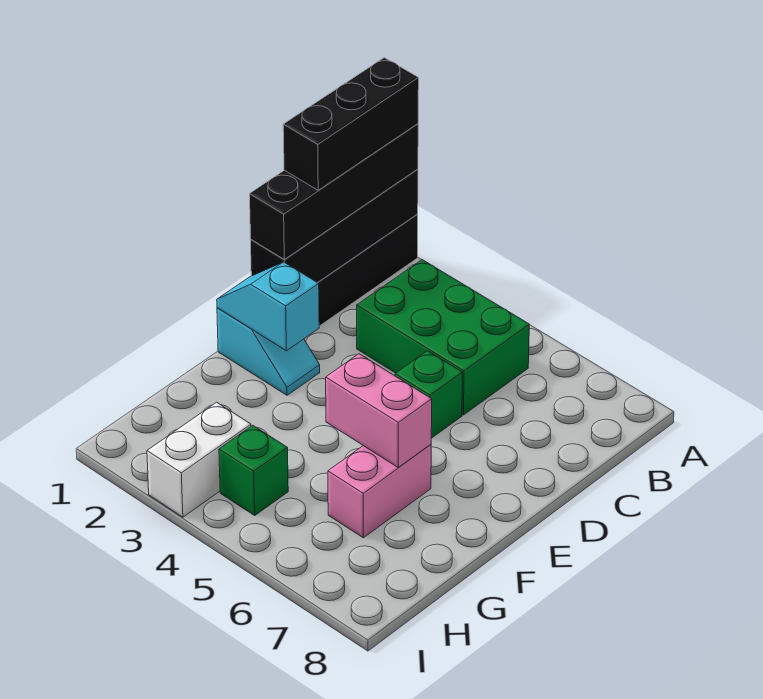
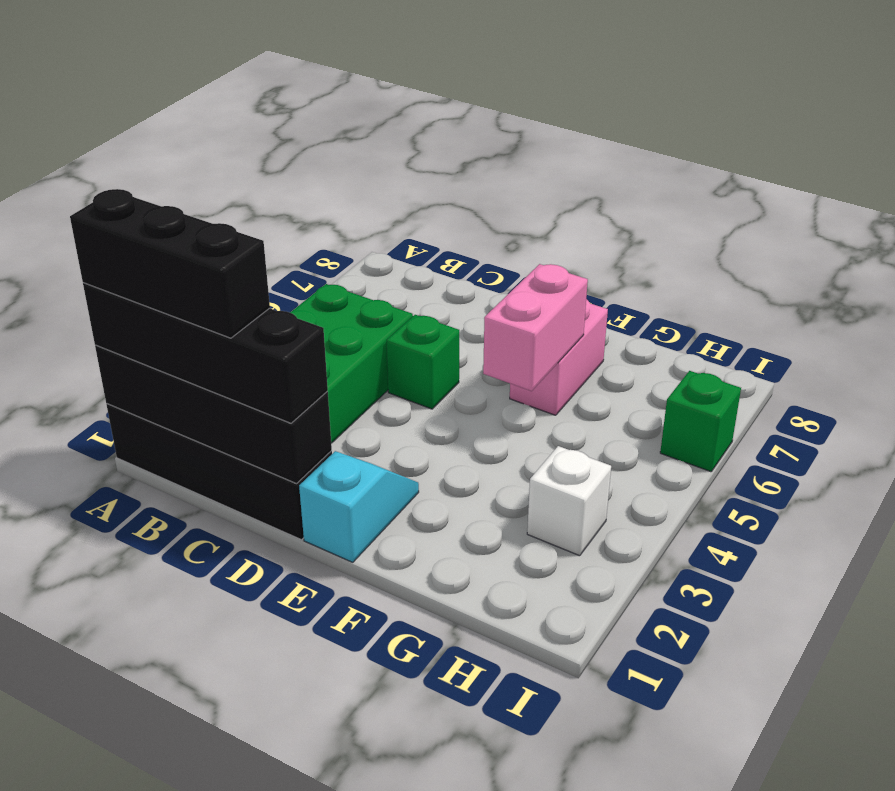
cyan 1x2 slope [217,262,319,351] -> none
pink 1x2 brick [328,444,431,538] -> pink 1x2 brick turned to [510,299,608,415]
white 1x2 brick [147,402,251,517] -> white 1x1 brick [527,446,611,556]
green 1x1 brick [219,425,288,515] -> green 1x1 brick moved to [660,371,741,472]

